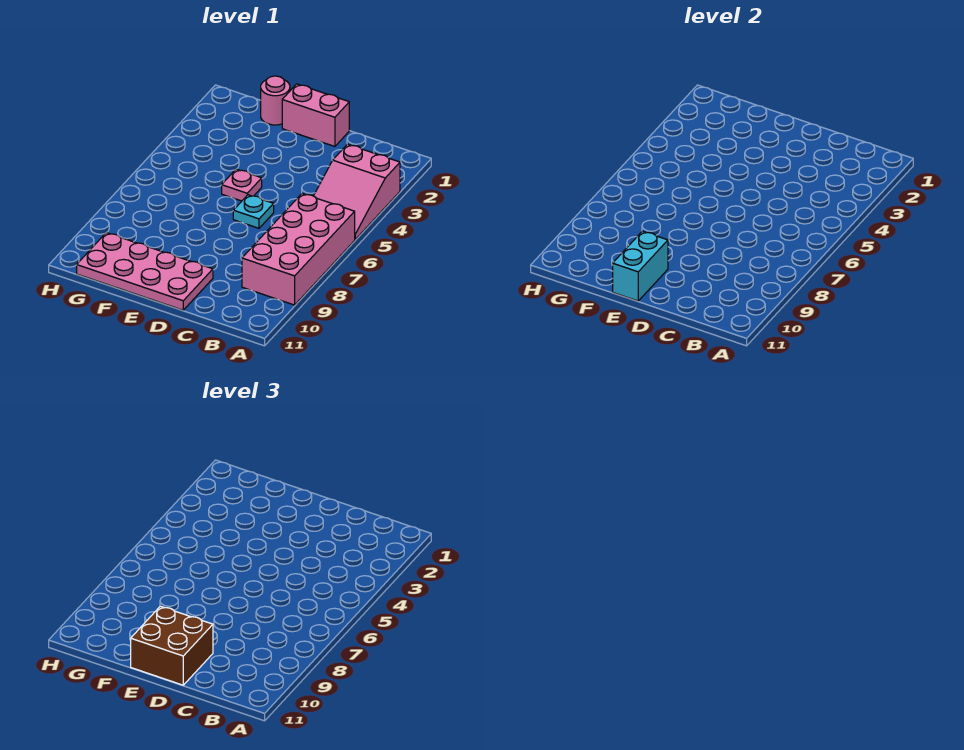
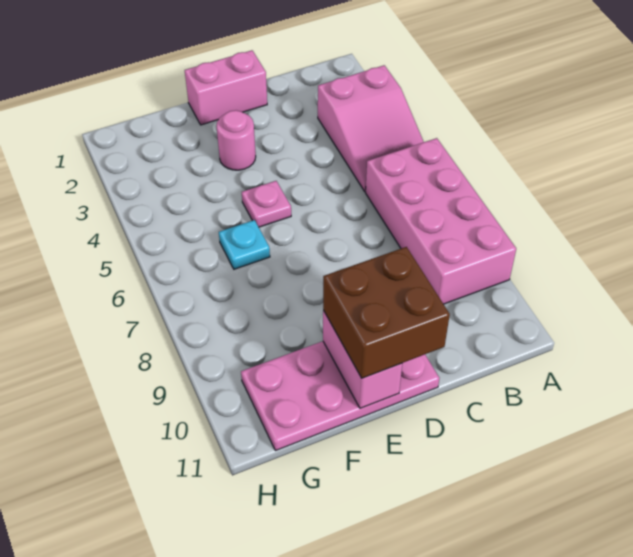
cyan 1x1 plate [233,195,274,228] -> cyan 1x1 plate moved to [219,220,270,269]
cyan 1x2 brick [613,231,668,301] -> pink 1x2 brick [323,311,402,408]
pink 1x1 round brick [261,76,290,125] -> pink 1x1 round brick moved to [217,110,256,170]

